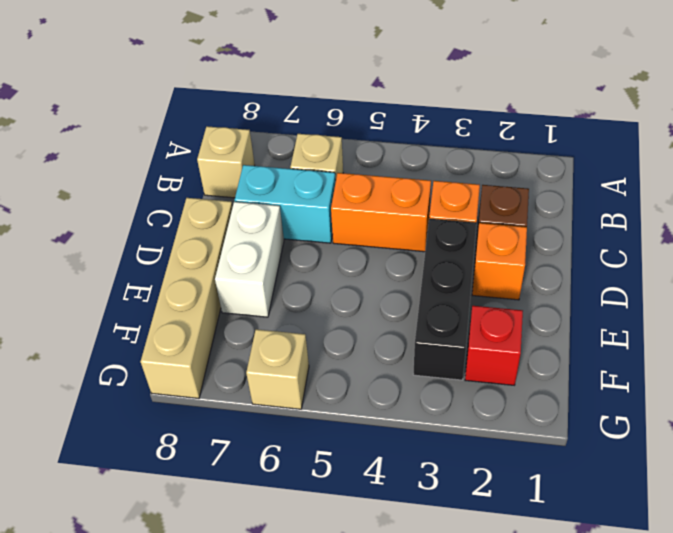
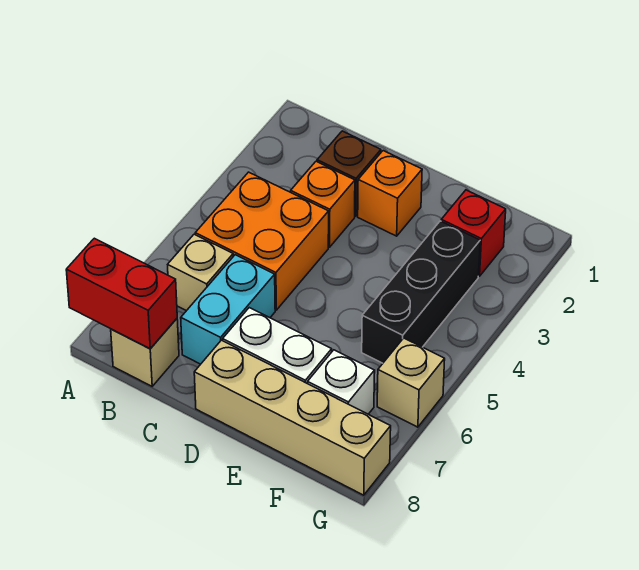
none -> red 1x2 brick [66,238,177,349]
orange 1x2 brick [331,173,431,252] -> orange 2x2 brick [195,172,329,310]
black 1x3 brick [413,219,477,380] -> black 1x3 brick turned to [362,221,480,363]
none -> white 1x1 brick [308,350,375,414]

